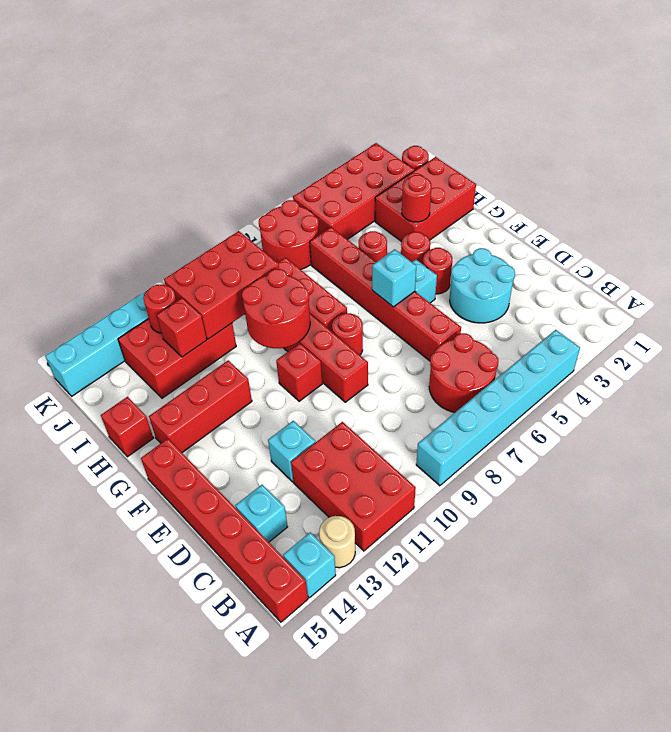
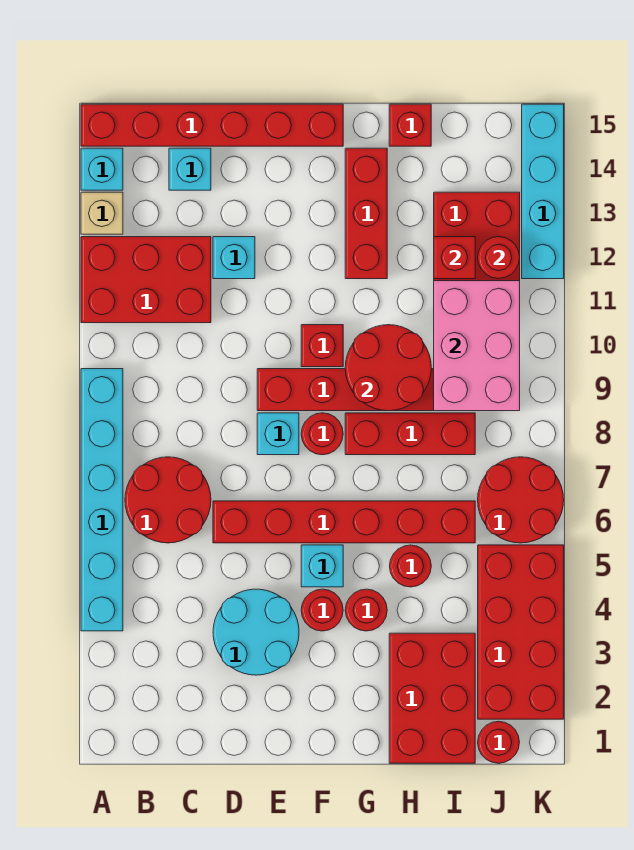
tan 1x1 round brick [319,516,355,568] -> tan 1x1 brick [81,192,123,234]
cyan 1x1 brick [372,249,416,307] -> cyan 1x1 brick moved to [257,413,299,455]
red 1x1 round brick [402,175,432,222] -> none
red 2x3 brick [164,231,279,339] -> pink 2x3 brick [434,281,520,411]

